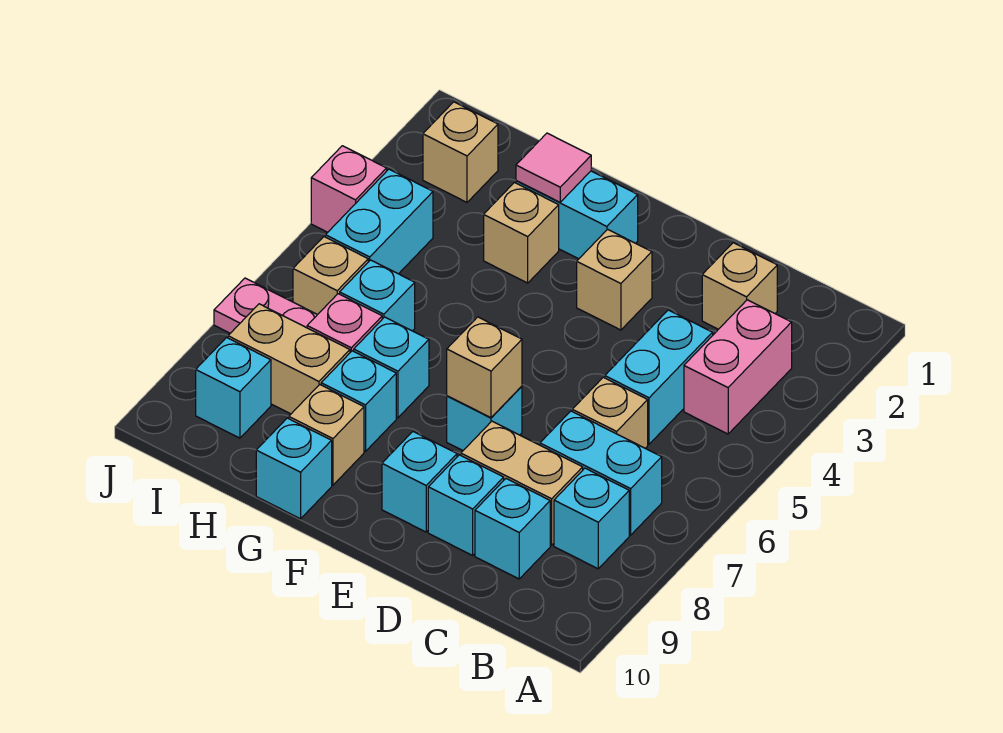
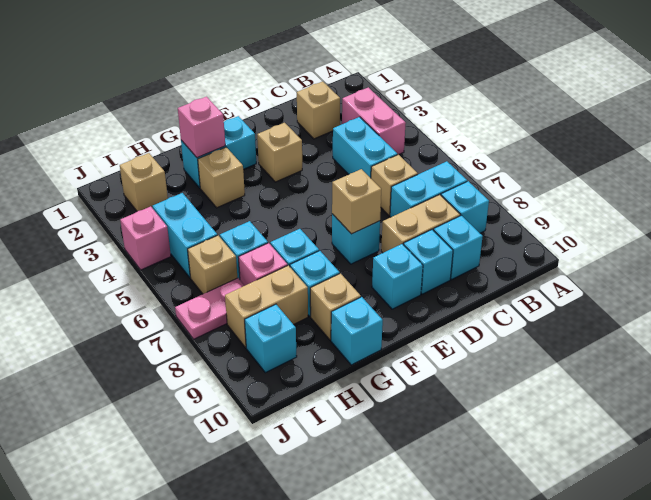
pink 1x1 tile [516,133,591,202] -> pink 1x1 brick [178,97,225,158]

